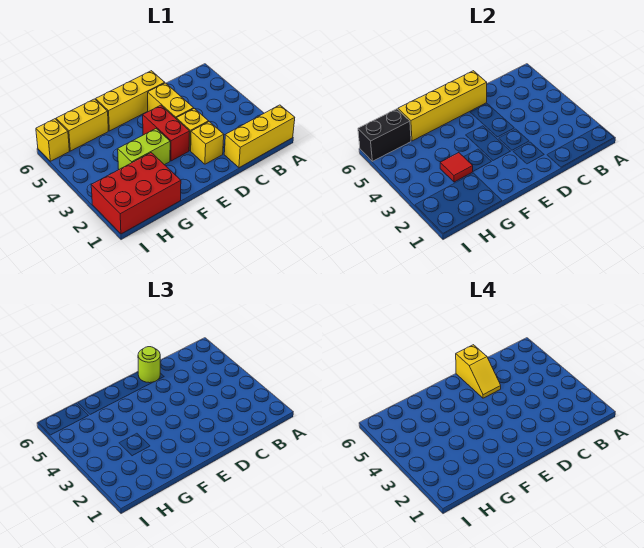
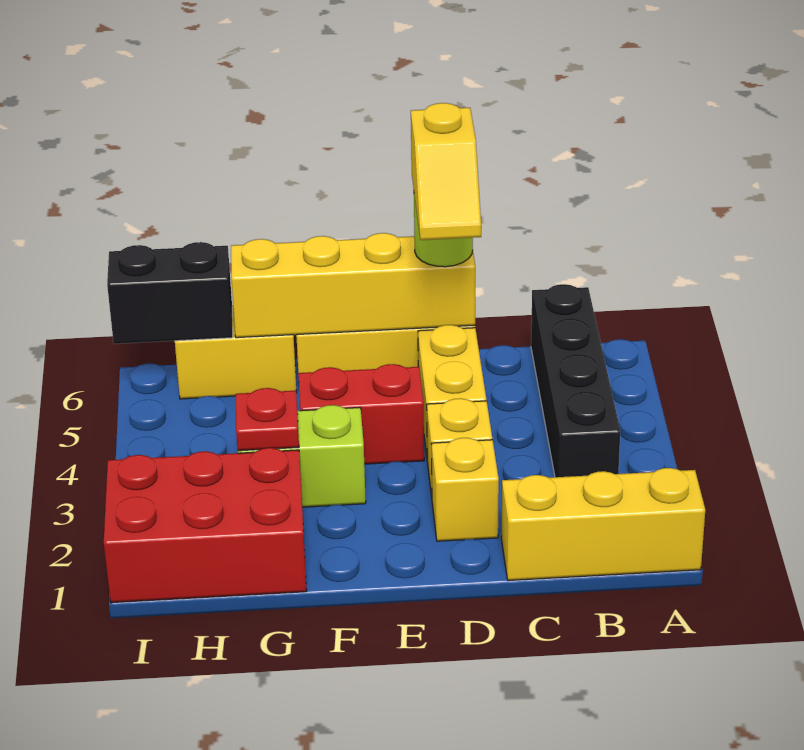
none -> black 1x4 brick [531,284,620,477]
red 1x2 brick [143,105,190,161] -> red 1x2 brick turned to [298,364,424,464]
red 1x1 tile [440,153,473,182] -> red 1x1 plate [236,388,299,451]
yellow 1x1 brick [36,119,69,161] -> none

